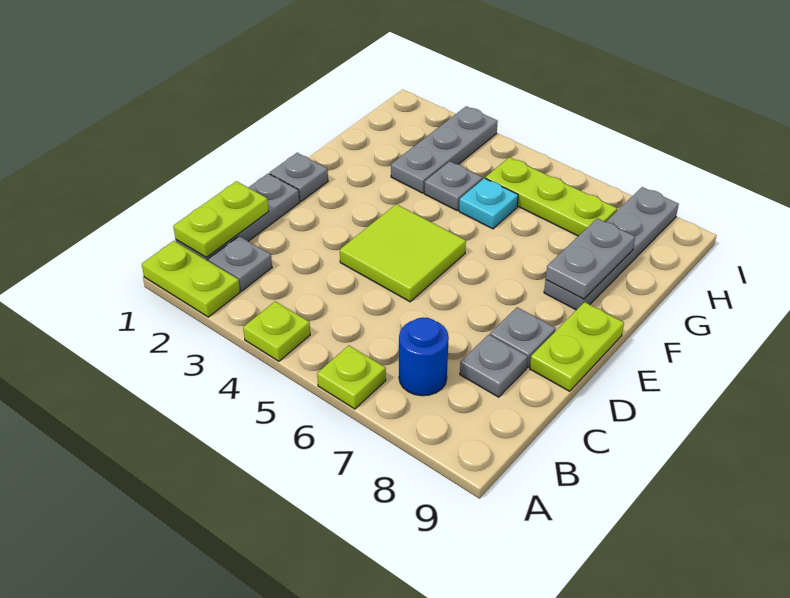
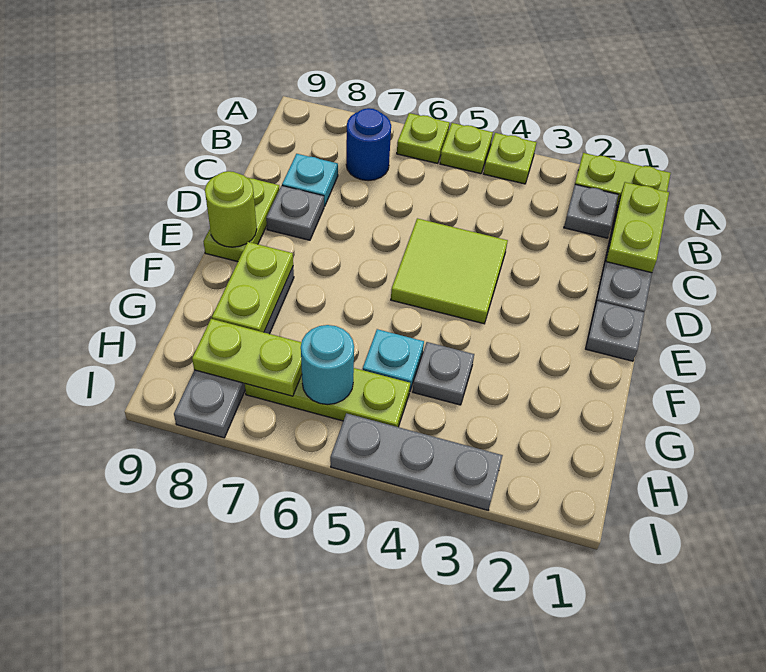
none -> lime 1x1 plate [440,123,493,174]
grey 1x1 plate [460,335,528,397] -> cyan 1x1 plate [282,154,338,206]
none -> lime 1x1 round brick [205,171,257,247]
grey 1x2 plate [546,218,635,299] -> lime 1x2 plate [212,242,293,332]
grey 1x3 plate [391,106,498,193] -> grey 1x3 plate turned to [330,413,503,510]
none -> cyan 1x1 round brick [301,325,354,404]
none -> lime 1x2 plate [192,319,302,396]

